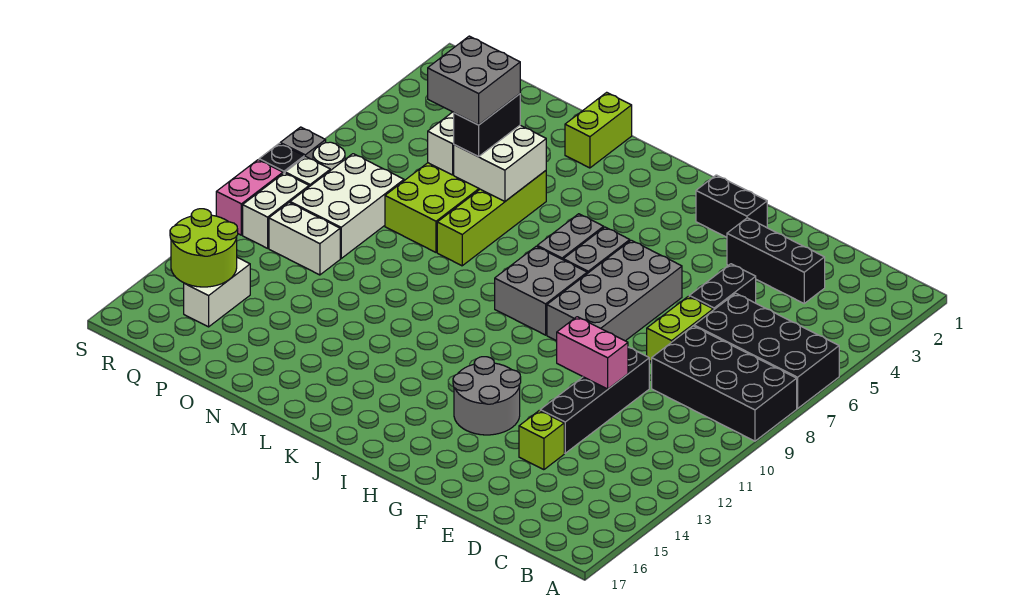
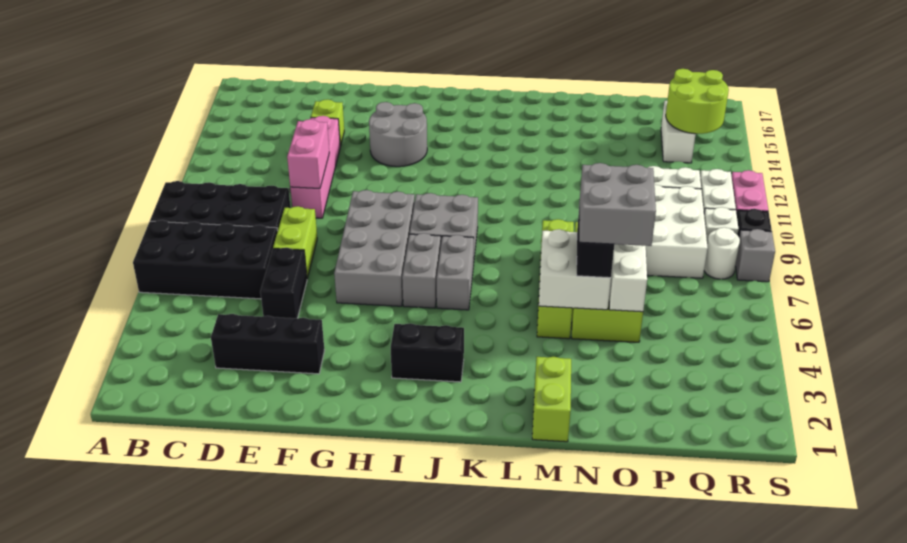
black 1x4 brick [540,347,649,453] -> pink 1x4 brick [290,116,340,218]
pink 1x2 brick [557,317,628,389] -> pink 1x2 brick turned to [287,119,329,188]
black 1x2 brick [696,175,767,237] -> black 1x2 brick moved to [391,323,464,382]

